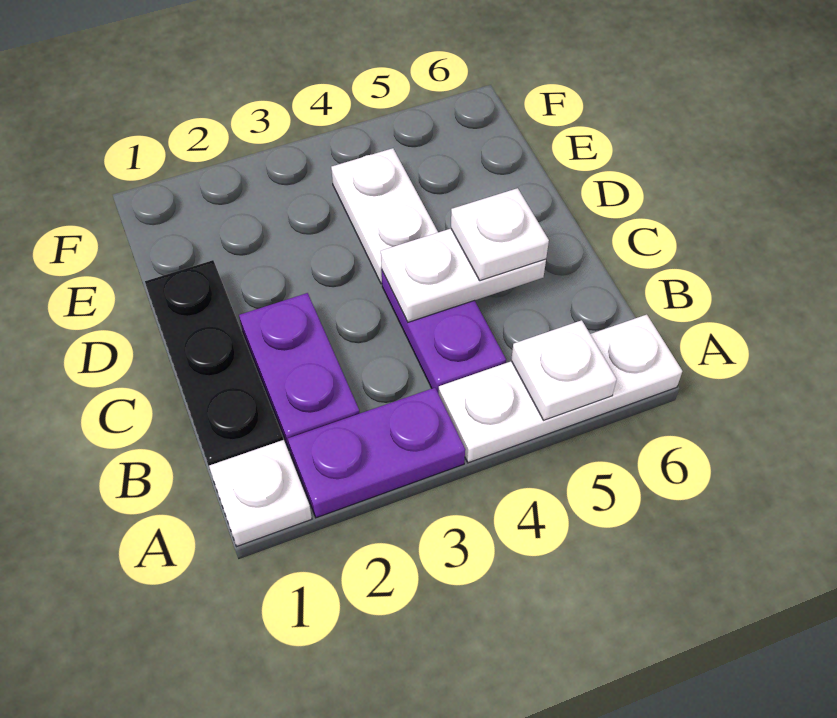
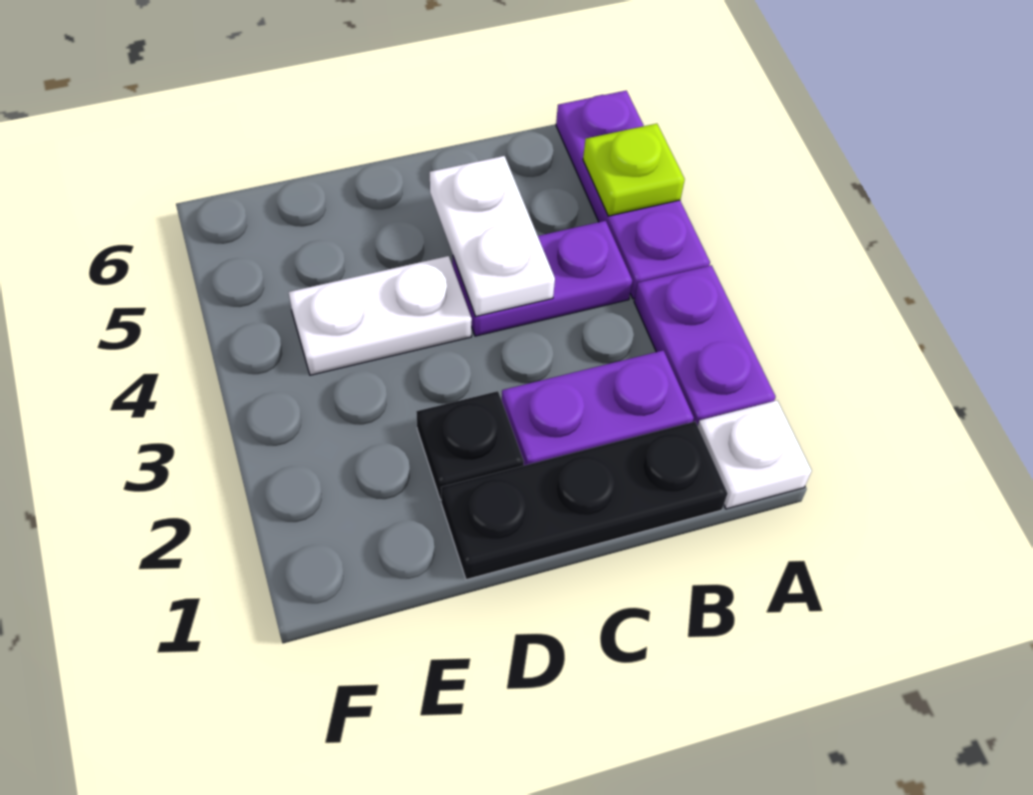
white 1x3 plate [439,315,682,463] -> purple 1x3 plate [556,91,710,299]
white 1x1 plate [511,320,617,420] -> lime 1x1 plate [583,124,685,216]
white 1x1 plate [451,188,549,281] -> none
none -> black 1x1 plate [416,391,524,500]

